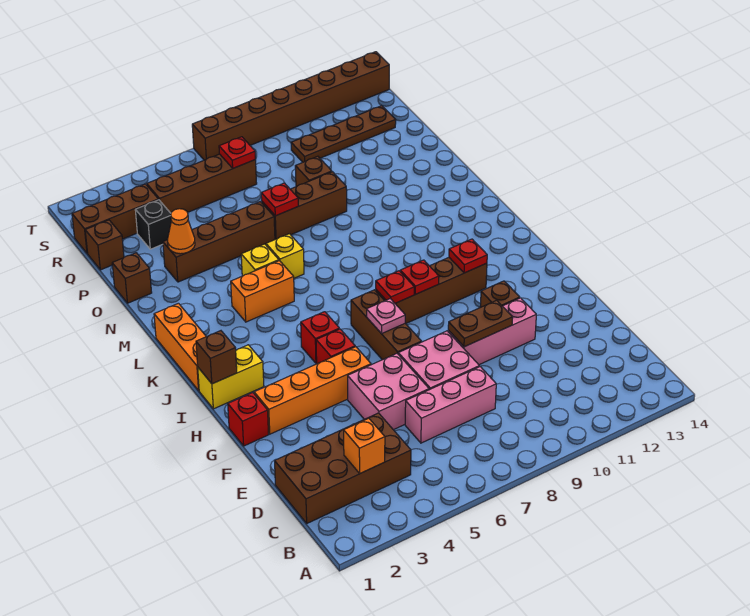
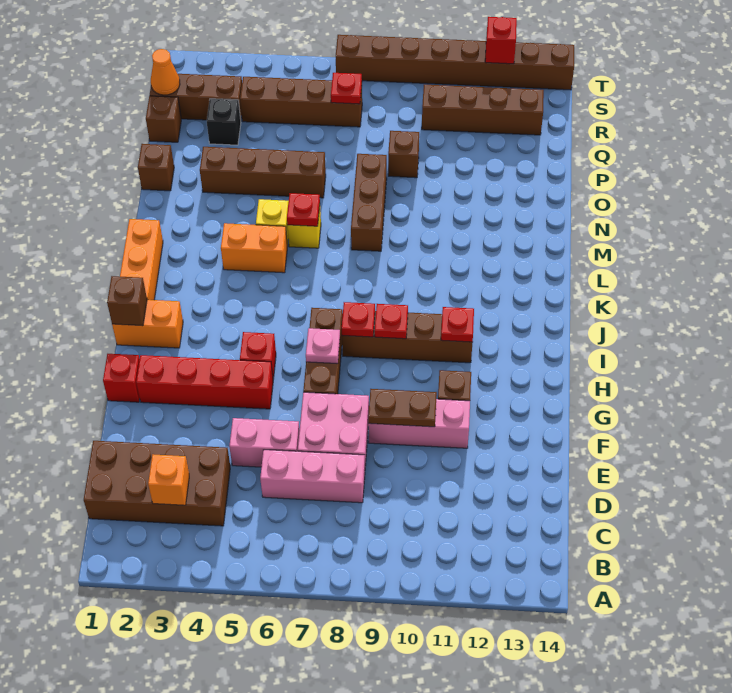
pink 2x2 brick [348,353,429,430] -> pink 1x2 brick [229,418,300,467]
orange 1x4 brick [254,347,371,434] -> red 1x4 brick [136,355,273,409]
yellow 1x2 brick [198,345,264,409] -> orange 1x2 brick [112,300,183,348]
red 1x1 brick [301,312,339,363] -> red 1x1 brick moved to [485,17,517,64]
orange 1x1 cone [168,209,195,254] -> orange 1x1 cone moved to [151,49,180,95]
brown 1x3 brick [262,172,347,239] -> brown 1x3 brick turned to [351,154,387,251]
red 1x1 plate [261,183,298,216] -> red 1x1 plate moved to [287,193,320,226]
brown 1x4 plate [291,106,396,162] -> brown 1x4 brick [422,85,544,135]

